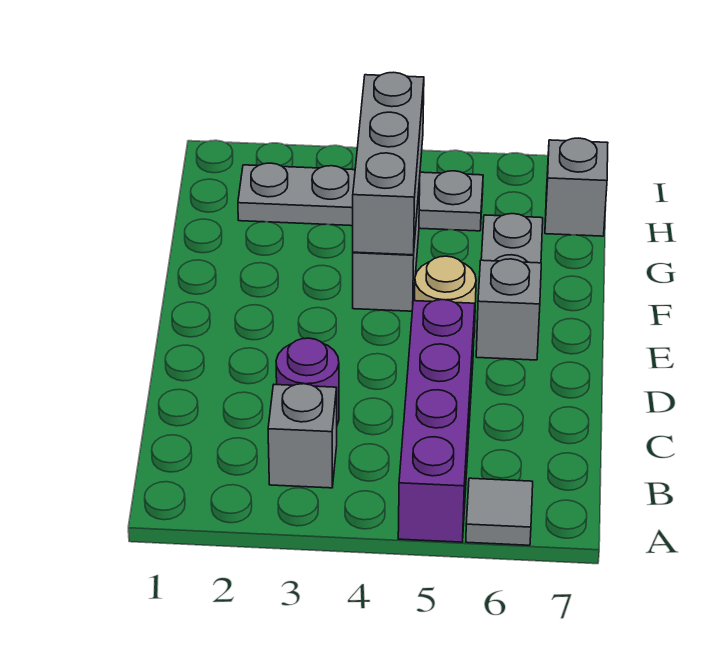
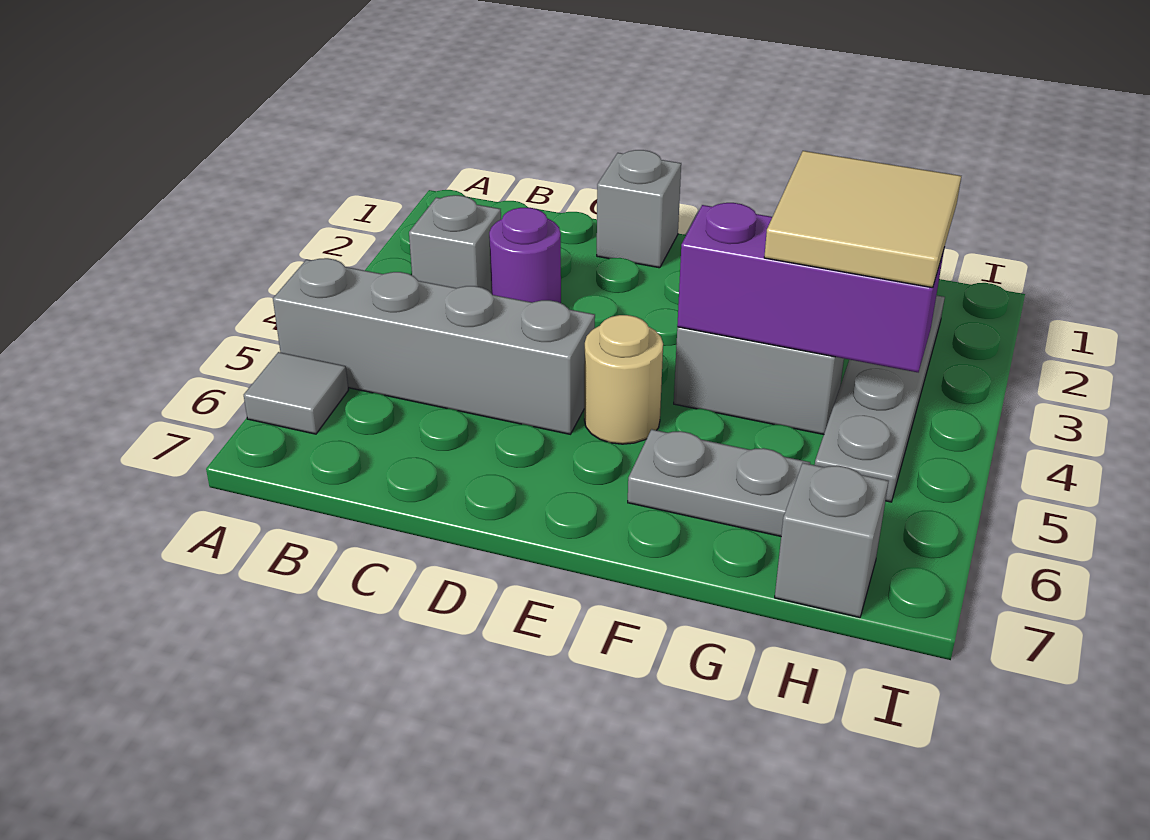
purple 1x4 brick [398,300,475,542] -> grey 1x4 brick [273,258,595,434]
grey 1x1 brick [476,259,541,360] -> grey 1x1 brick moved to [597,150,681,268]
grey 1x3 brick [353,72,424,255] -> purple 1x3 brick [677,203,944,372]
none -> tan 2x2 tile [764,151,961,288]

